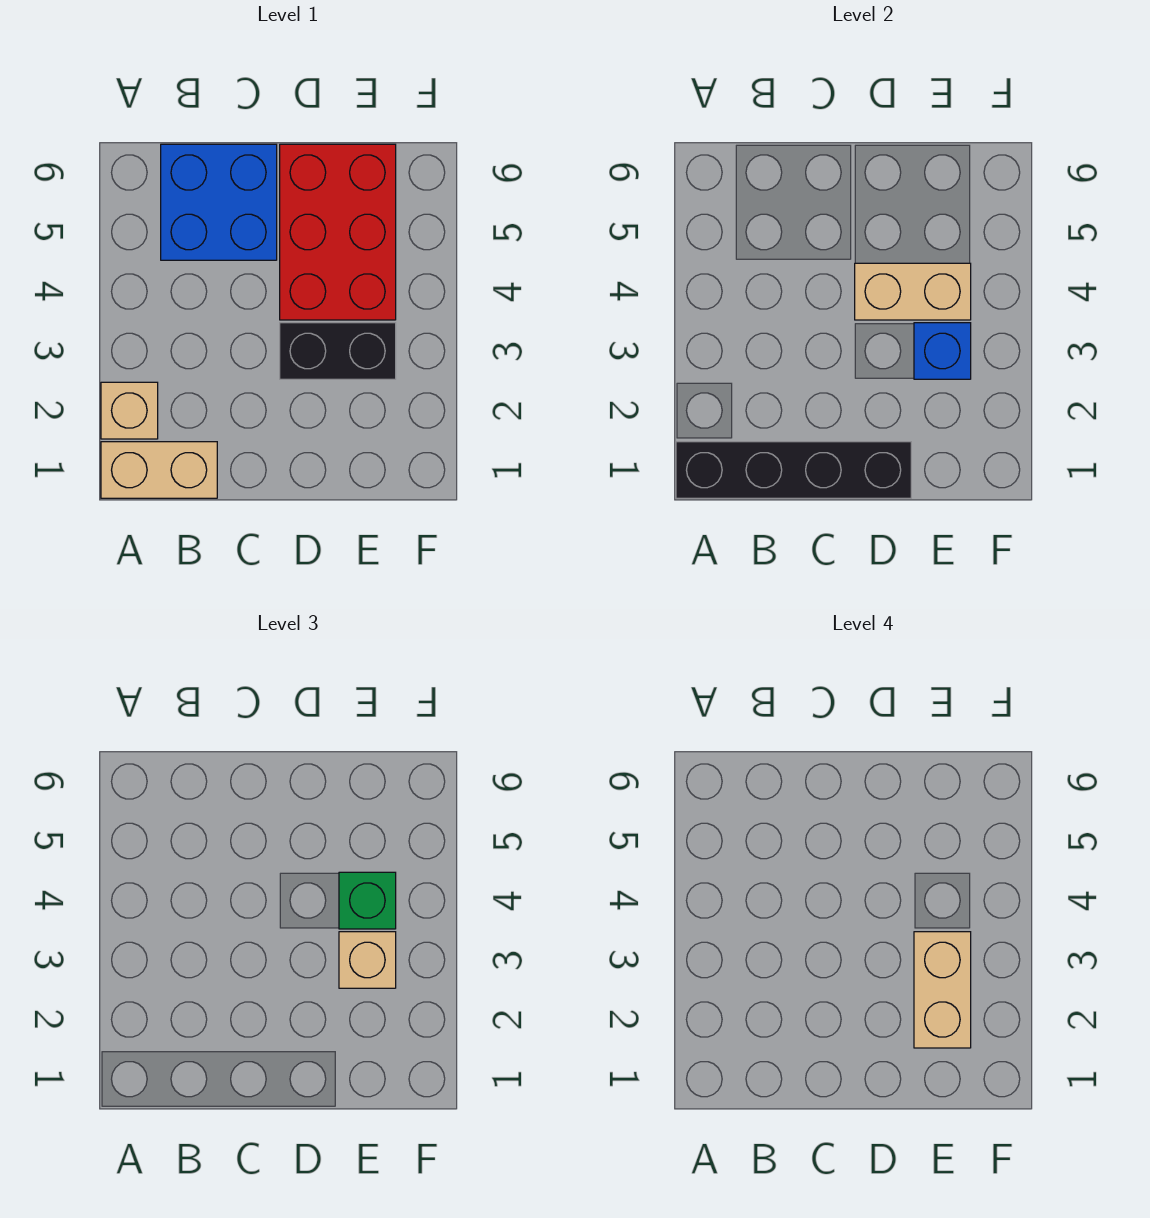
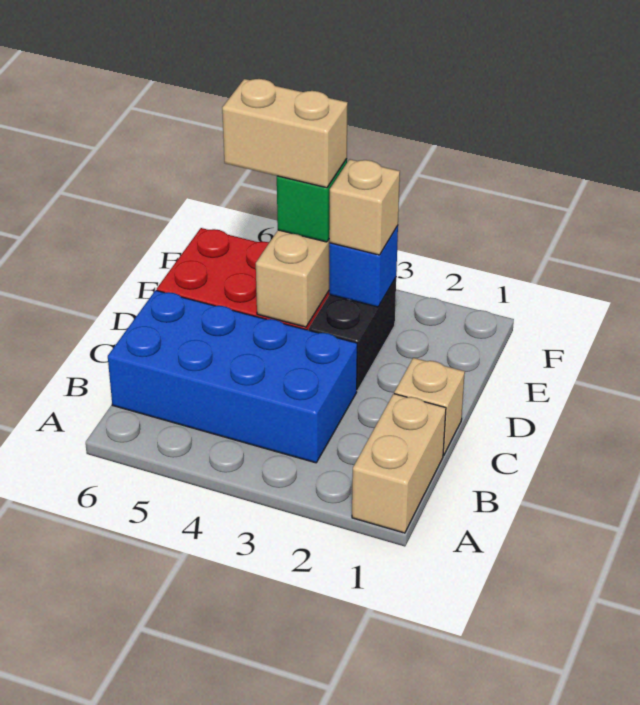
black 1x4 brick [676,442,911,498] -> none
tan 1x1 brick [101,382,158,439] -> tan 1x1 brick moved to [394,358,465,455]
blue 2x2 brick [161,144,277,260] -> blue 2x4 brick [108,290,357,463]
tan 1x2 brick [914,932,971,1048] -> tan 1x2 brick moved to [222,79,348,188]

